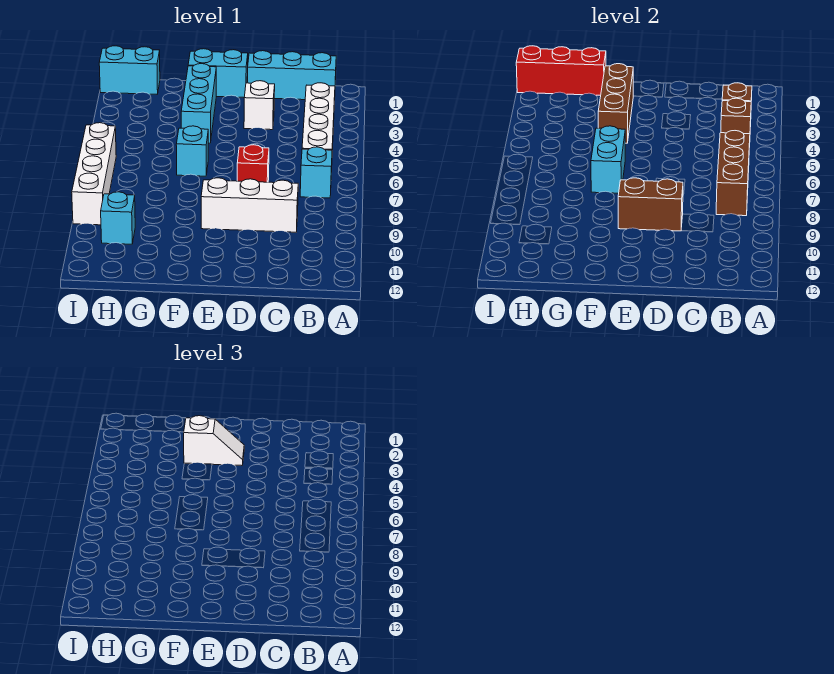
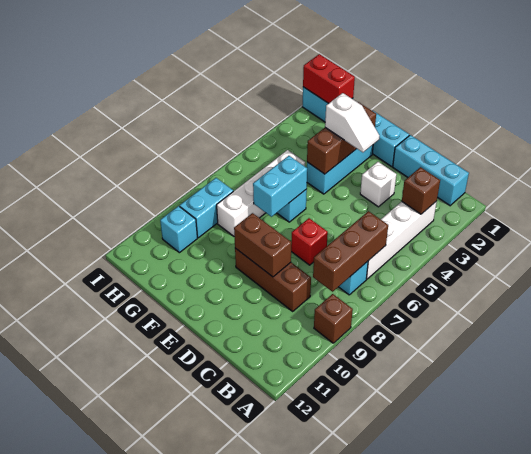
brown 1x1 brick [721,98,751,147] -> brown 1x1 brick moved to [314,294,353,343]
white 1x3 brick [201,178,298,232] -> brown 1x3 brick [235,248,311,311]
red 1x3 brick [516,46,606,95] -> red 1x2 brick [303,54,355,103]
none -> cyan 1x2 brick [180,178,233,238]
white 1x4 brick [72,123,116,225] -> white 1x4 brick moved to [217,150,305,236]

